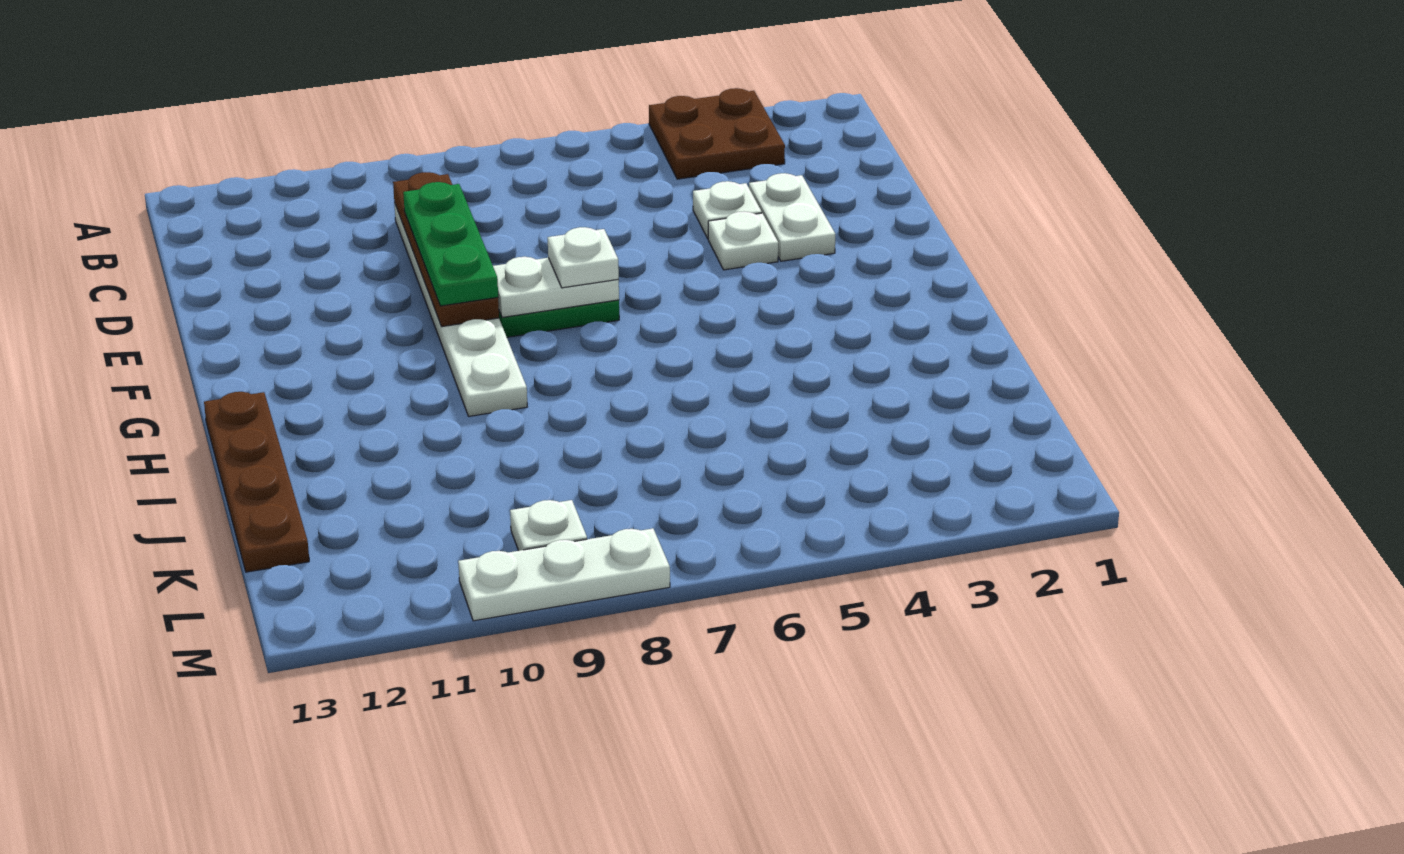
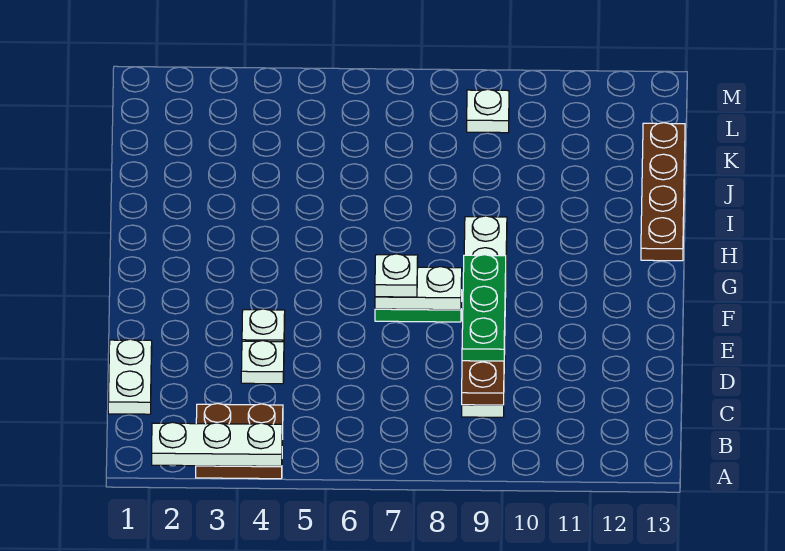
white 1x2 plate [749,173,835,261] -> white 1x2 plate moved to [108,339,152,414]
white 1x3 plate [458,528,670,621] -> white 1x3 plate moved to [152,422,282,466]

